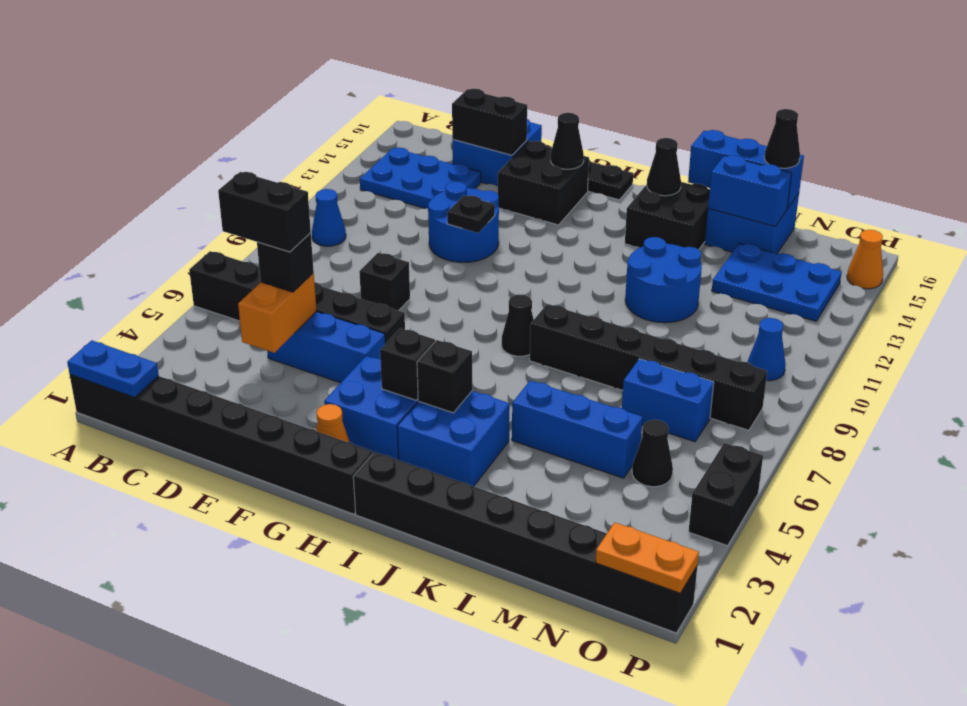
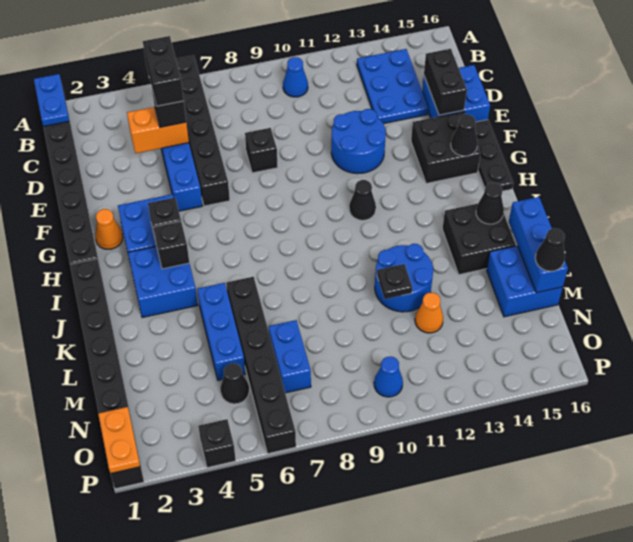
black 1x1 plate [447,195,495,233] -> black 1x1 plate moved to [377,264,412,299]
black 1x1 cone [502,295,534,356] -> black 1x1 cone moved to [349,180,376,220]
black 1x6 brick [530,304,767,430] -> black 1x6 brick moved to [226,277,296,454]
blue 1x2 brick [708,155,792,227] -> none
blue 2x3 plate [712,243,842,321] -> none
black 1x2 brick [689,443,763,546] -> black 1x1 brick [198,419,236,468]
orange 1x1 cone [847,230,883,289] -> orange 1x1 cone moved to [415,293,443,333]

